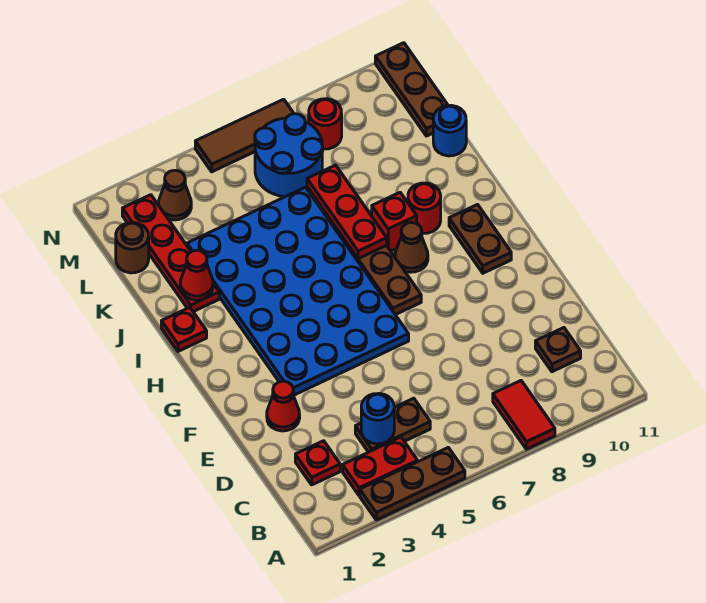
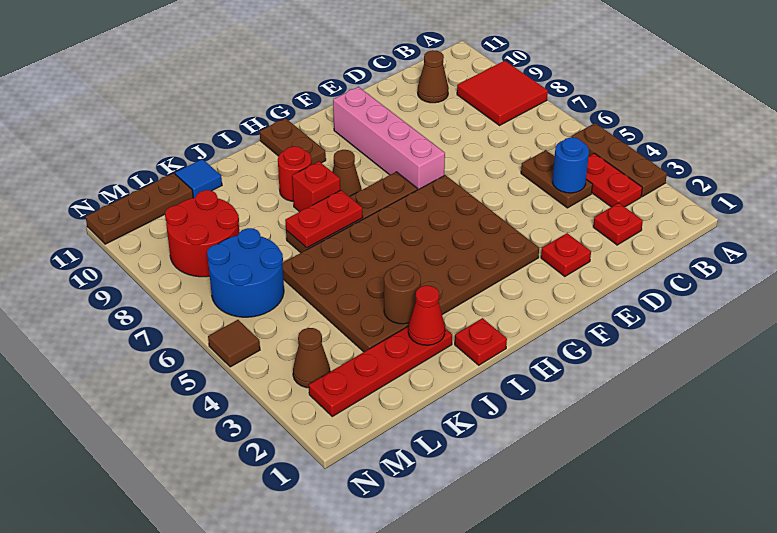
red 1x2 tile [493,381,555,449] -> red 2x2 tile [457,61,548,125]
brown 1x1 plate [535,328,581,372] -> brown 1x1 cone [418,50,449,103]
red 1x1 cone [267,381,300,431] -> red 1x1 plate [541,233,591,277]
blue 4x6 plate [187,187,409,395] -> brown 4x6 plate [282,175,539,352]
none -> pink 1x4 brick [333,87,445,190]
brown 1x2 plate [449,205,511,273] -> brown 1x2 plate turned to [260,118,326,165]
red 1x3 plate [307,165,387,259] -> red 1x2 plate [285,190,363,248]
blue 1x1 round brick [433,105,466,156] -> blue 1x1 tile [175,159,222,198]
brown 1x1 round brick [116,222,149,273] -> brown 1x1 round brick moved to [384,265,421,324]
red 1x1 round brick [309,99,342,149] -> red 2x2 round brick [165,190,239,277]
brown 1x3 tile [195,99,294,172] -> brown 1x1 tile [208,320,260,367]

